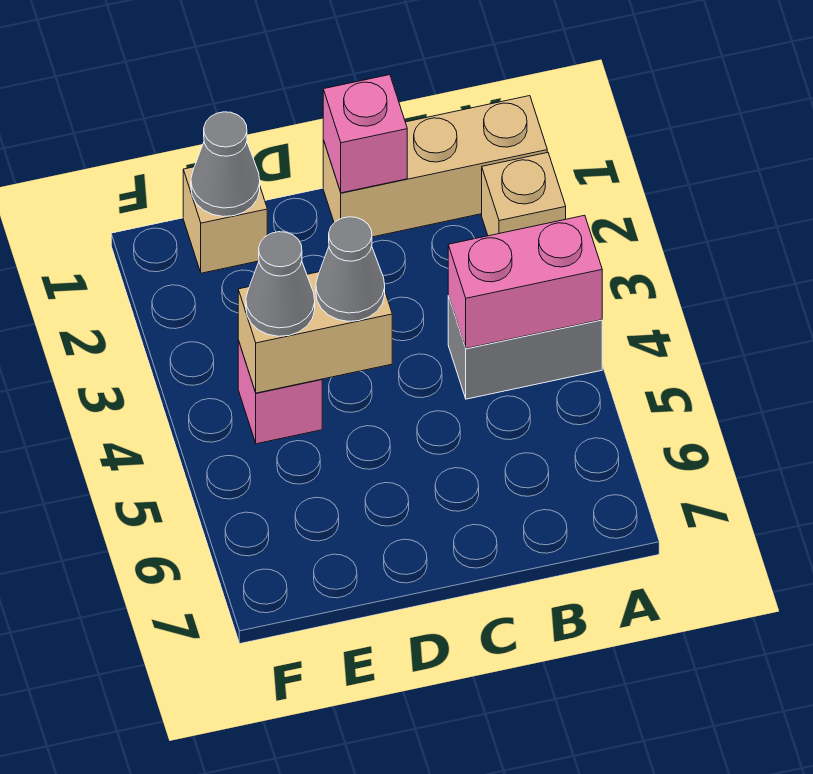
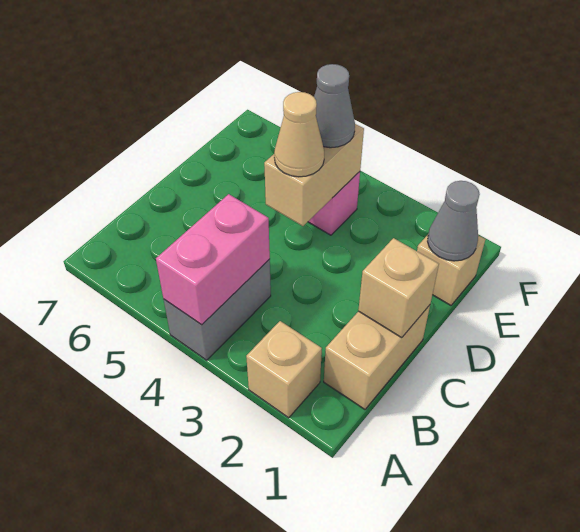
tan 1x3 brick [323,96,547,237] -> tan 1x2 brick [324,305,430,409]
pink 1x1 brick [323,75,407,193] -> tan 1x1 brick [358,238,439,338]
grey 1x1 cone [316,217,385,321] -> tan 1x1 cone [274,92,324,177]

